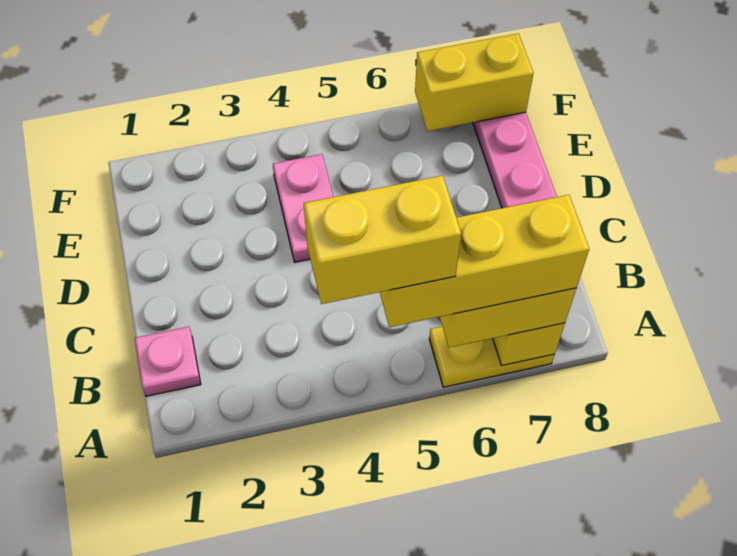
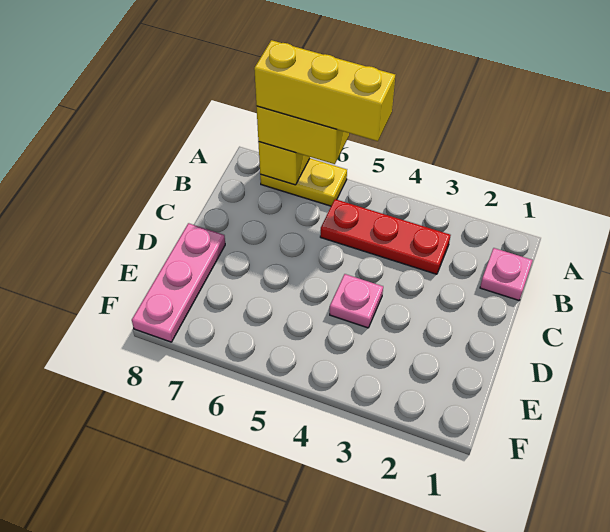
yellow 1x2 brick [303,176,461,304] -> none
none -> red 1x3 plate [320,199,451,274]
pink 1x2 plate [273,154,333,262] -> pink 1x1 plate [330,274,383,328]
yellow 1x2 brick [415,34,534,131] -> none

